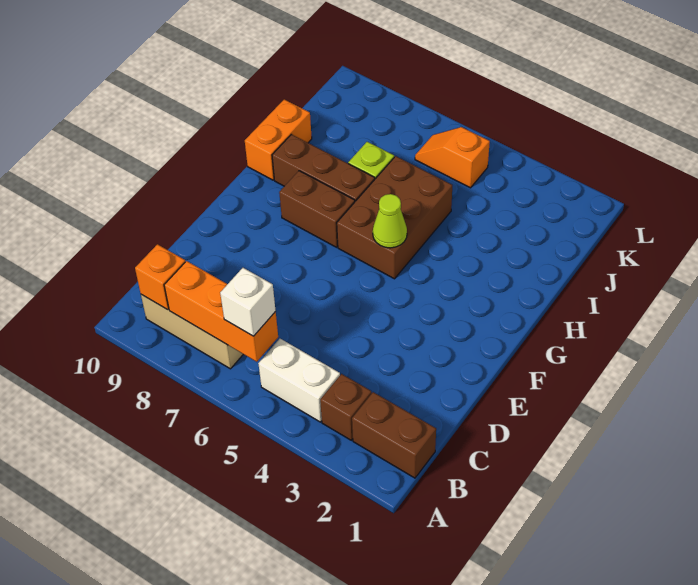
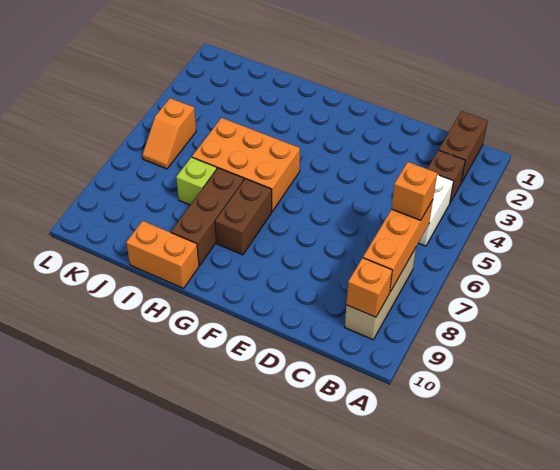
white 1x1 brick [220,268,276,336] -> orange 1x1 brick [392,162,437,220]
brown 2x3 brick [337,156,452,279] -> orange 2x3 brick [192,118,300,211]
lime 1x1 cone [373,194,407,248] -> none

